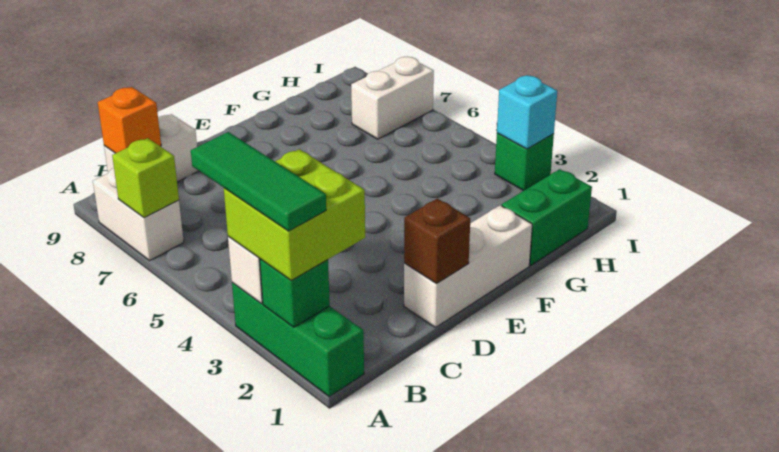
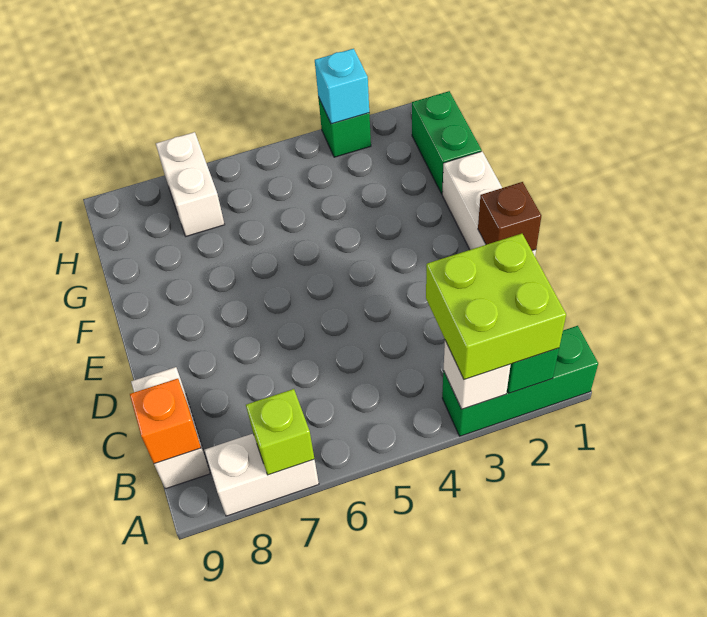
green 1x3 tile [191,132,326,231] -> none

